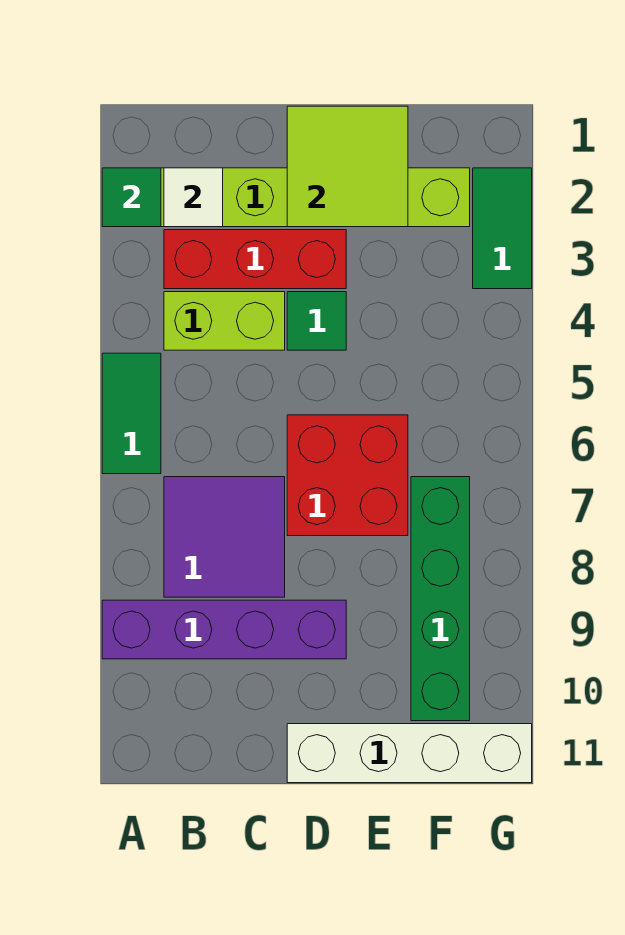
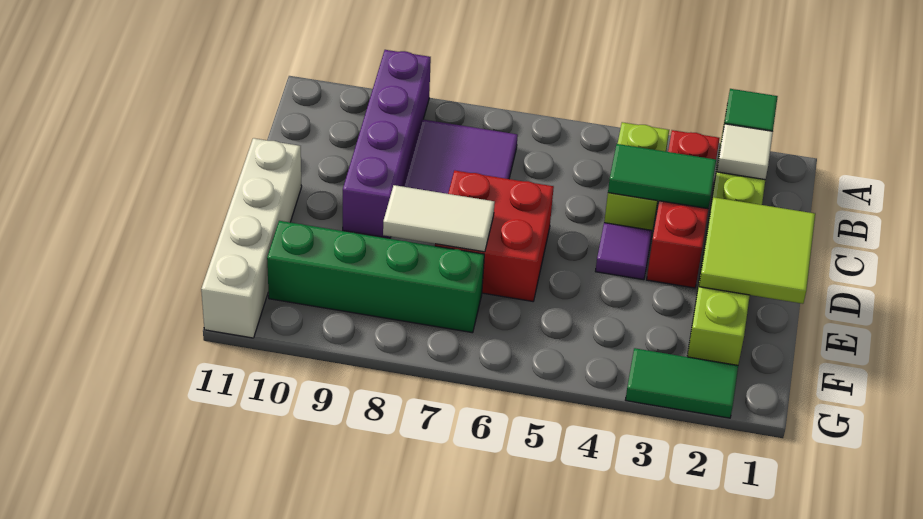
green 1x2 tile [102,353,161,474] -> green 1x2 tile moved to [608,144,716,209]
green 1x1 tile [287,292,346,350] -> purple 1x1 tile [595,223,652,280]
none -> white 1x2 tile [383,185,495,252]

